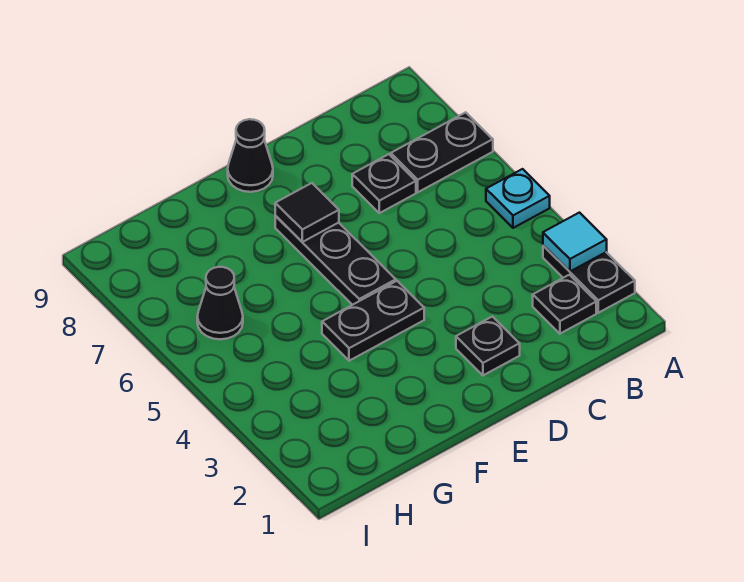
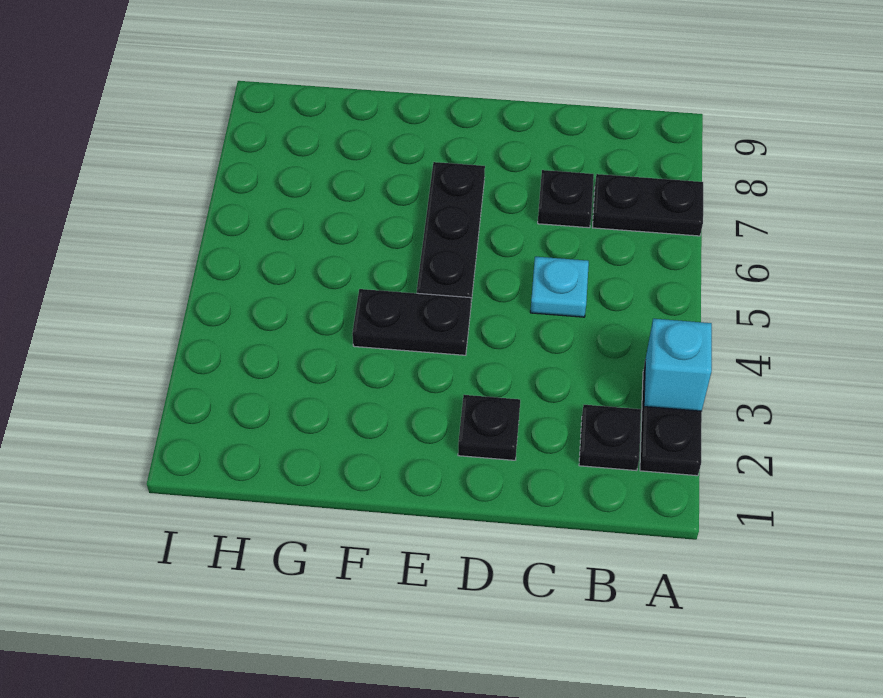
cyan 1x1 tile [543,213,607,271] -> cyan 1x1 brick [644,319,712,411]
cyan 1x1 plate [486,169,550,228] -> cyan 1x1 plate moved to [530,257,589,317]
black 1x1 tile [275,183,339,242] -> none
black 1x1 cone [228,119,273,192] -> none
black 1x1 cone [197,267,243,339] -> none

